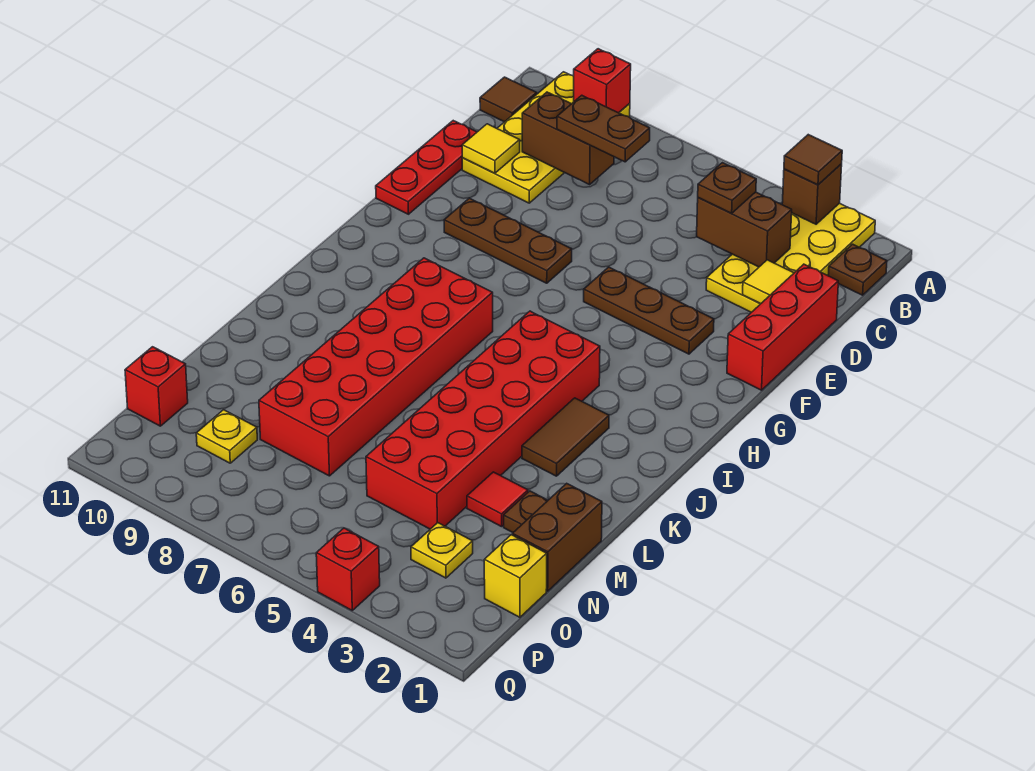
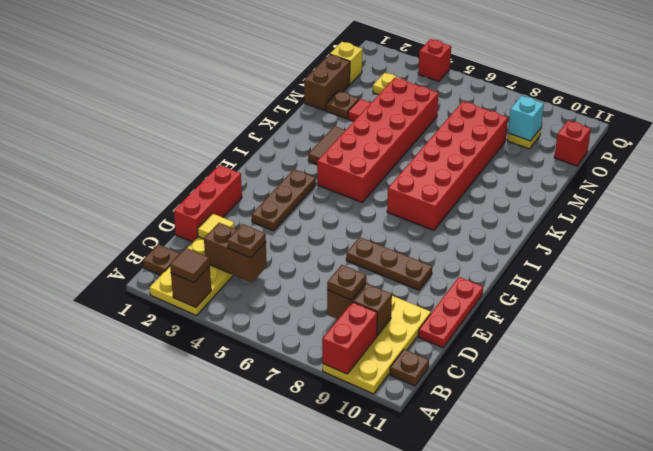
red 1x1 brick [574,49,631,113] -> red 1x2 brick [322,302,377,374]
brown 1x1 tile [480,77,537,122] -> brown 1x1 plate [390,349,429,386]
brown 1x2 plate [557,95,650,162] -> brown 1x1 plate [327,265,366,300]
yellow 1x1 tile [462,124,520,173] -> none
brown 1x3 plate [584,267,714,354] -> brown 1x3 plate turned to [252,169,316,231]
none -> cyan 1x1 brick [508,96,544,141]

